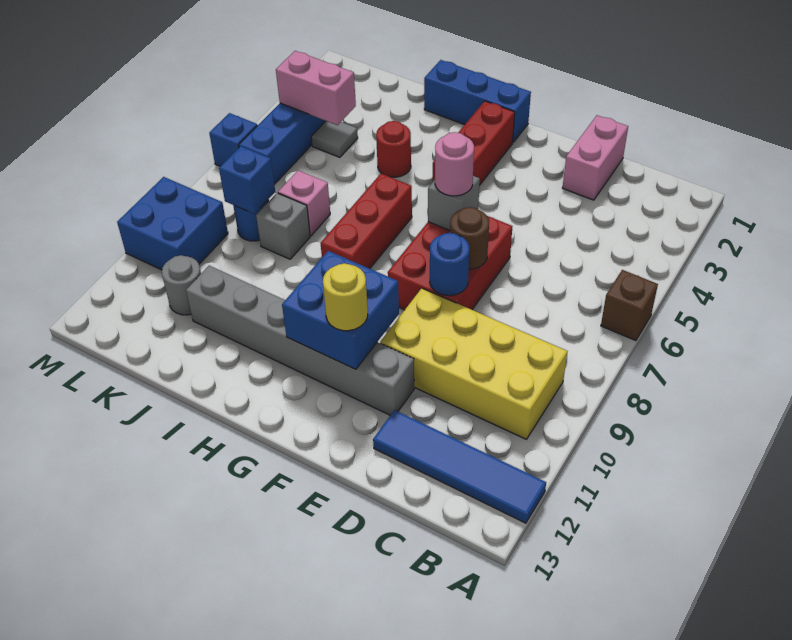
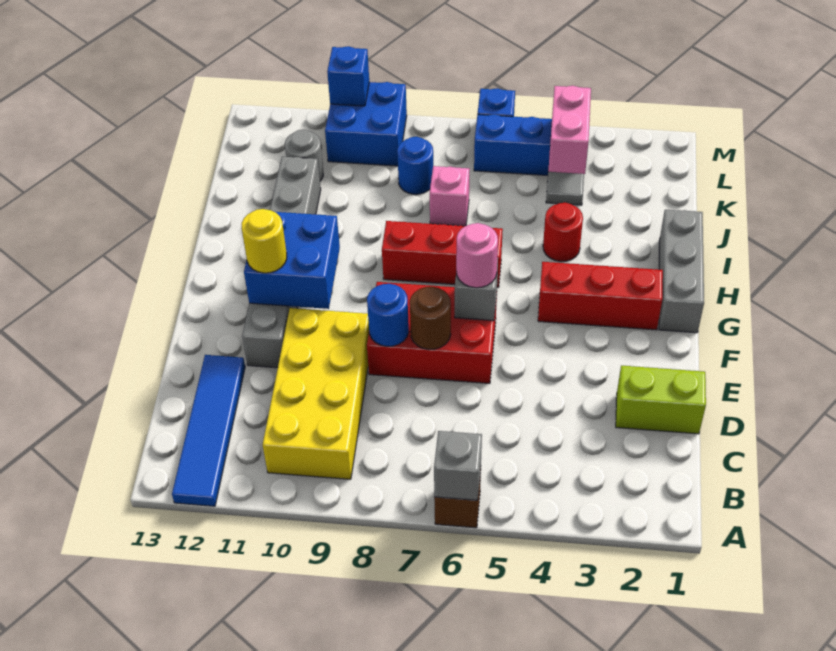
pink 1x2 brick [563,115,628,200] -> lime 1x2 brick [616,366,706,434]
blue 1x3 brick [424,60,531,142] -> grey 1x3 brick [659,210,704,333]
grey 1x1 brick [256,193,310,259] -> grey 1x1 brick moved to [434,431,482,500]
blue 1x1 brick [219,146,275,214] -> blue 1x1 brick moved to [327,46,369,106]

